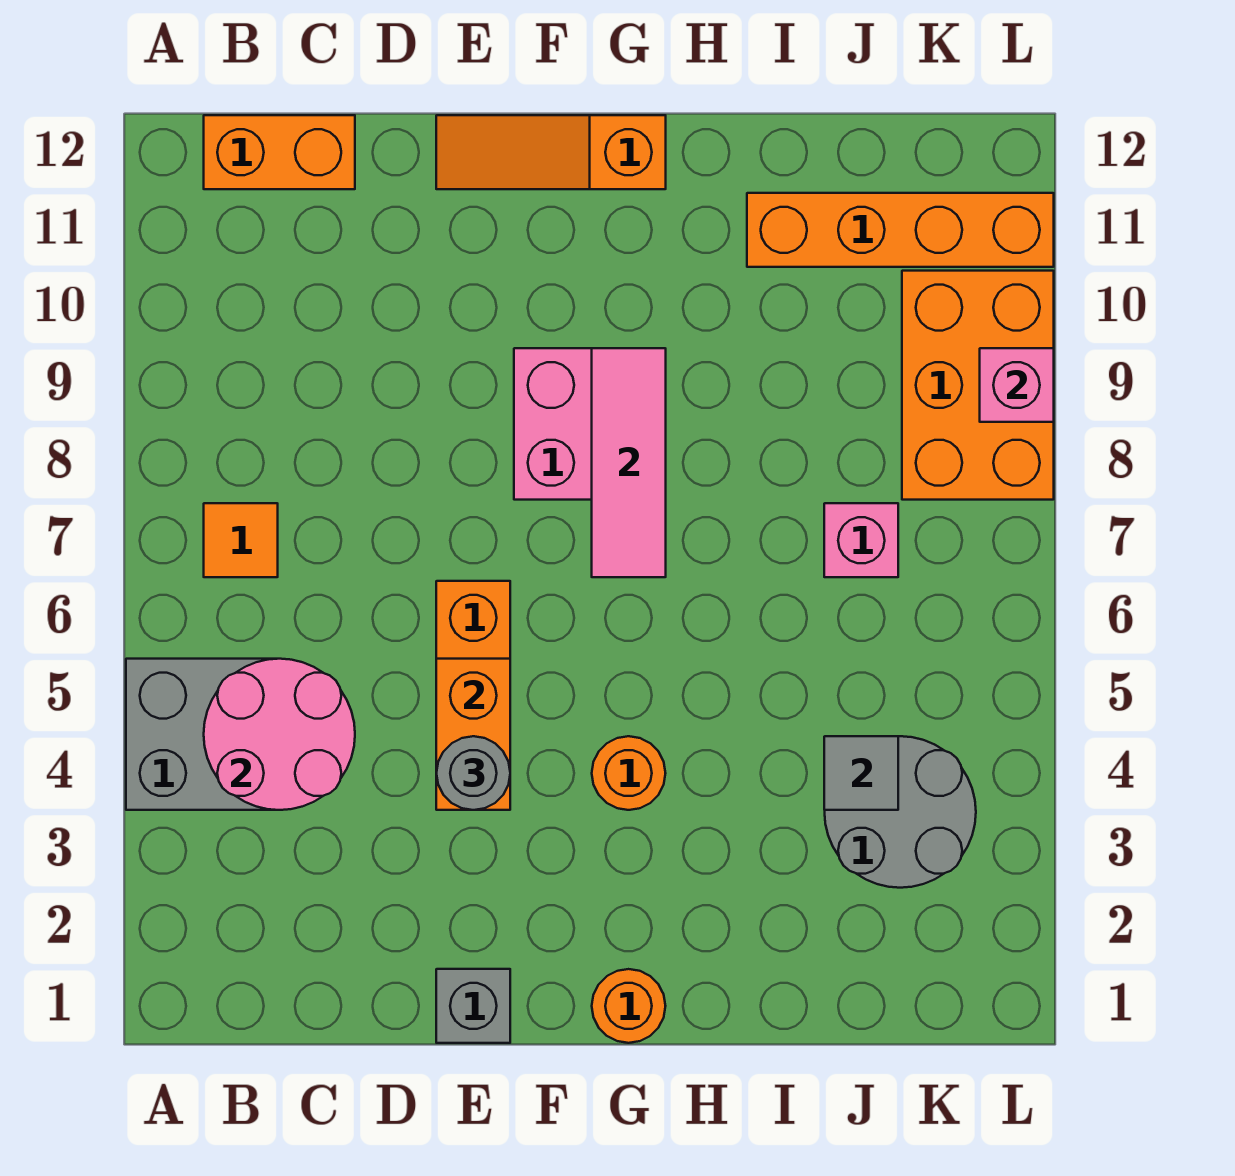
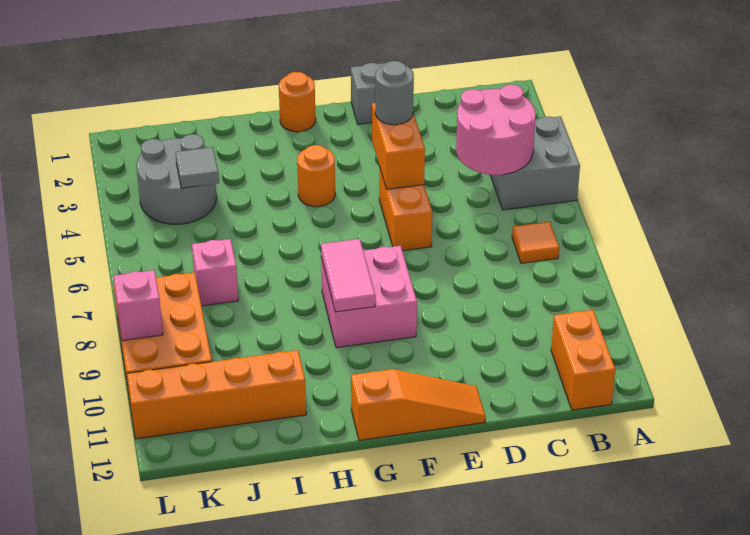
orange 1x2 brick [204,115,355,189] -> orange 1x2 brick turned to [551,310,615,410]
pink 1x3 tile [592,348,666,577] -> pink 1x2 tile [321,239,375,312]

